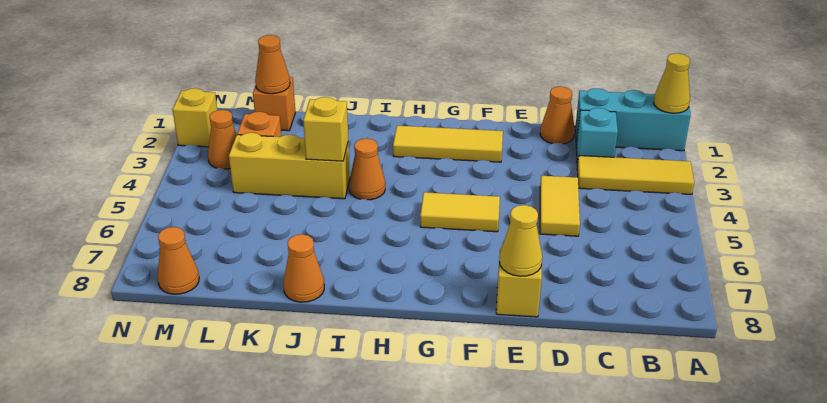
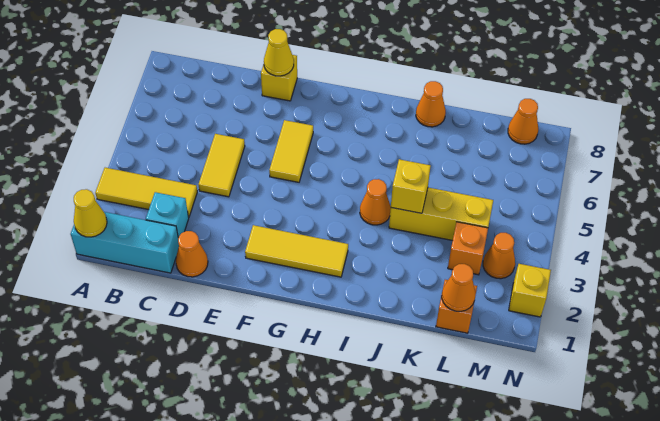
yellow 1x2 tile [420,192,500,232] -> yellow 1x2 tile turned to [269,120,313,182]

